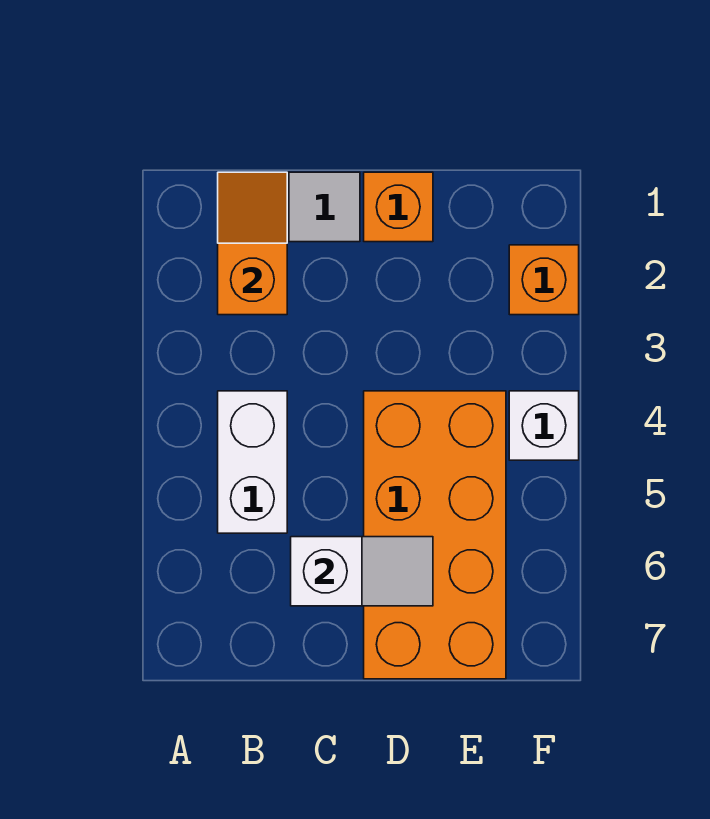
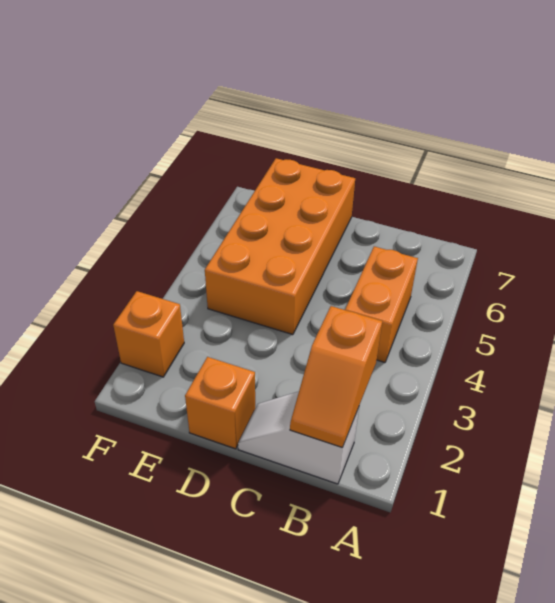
white 1x2 brick [218,391,287,533] -> orange 1x2 brick [345,246,418,362]
white 1x2 slope [291,537,433,606] -> none
white 1x1 brick [509,391,579,460] -> none

